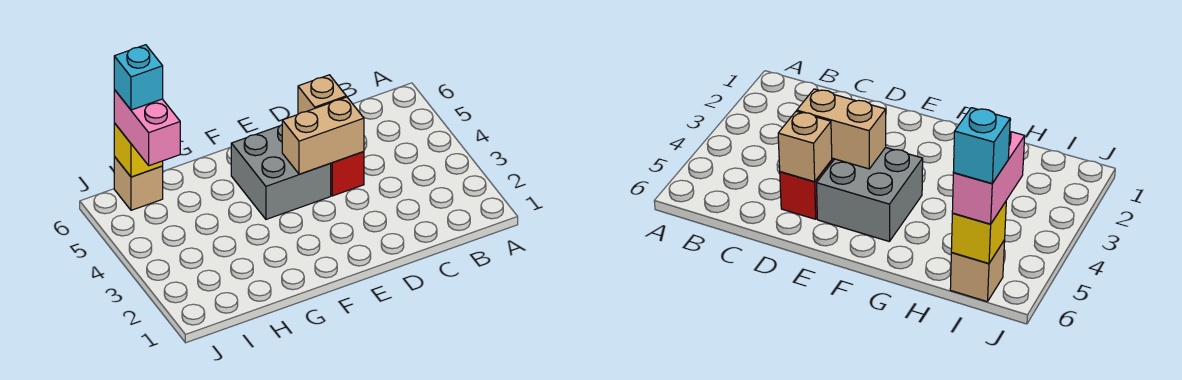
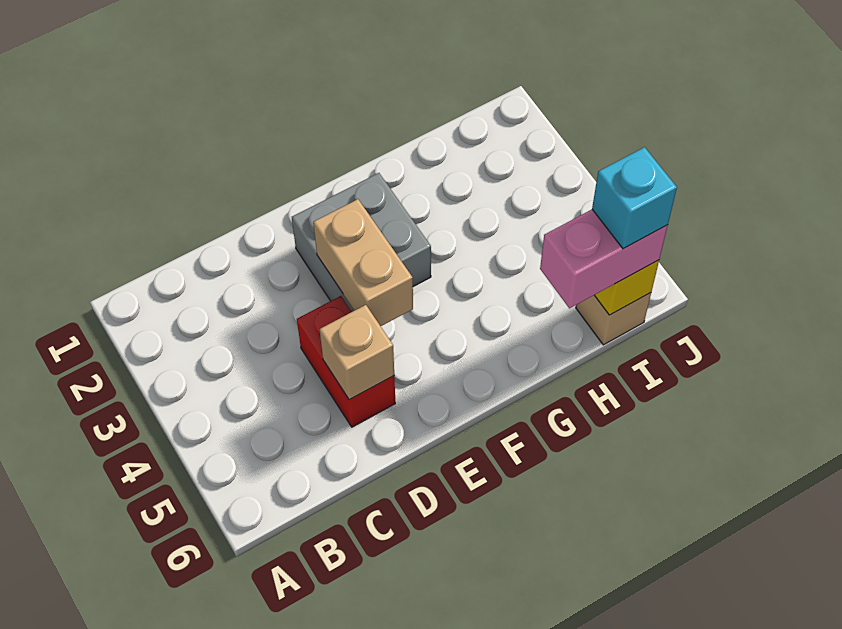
tan 1x2 brick [282,97,364,174] -> tan 1x2 brick turned to [313,199,413,326]
grey 2x2 brick [231,125,331,219] -> grey 2x2 brick moved to [292,173,431,312]
pink 1x2 brick [114,90,180,166] -> pink 1x2 brick turned to [540,210,668,308]

